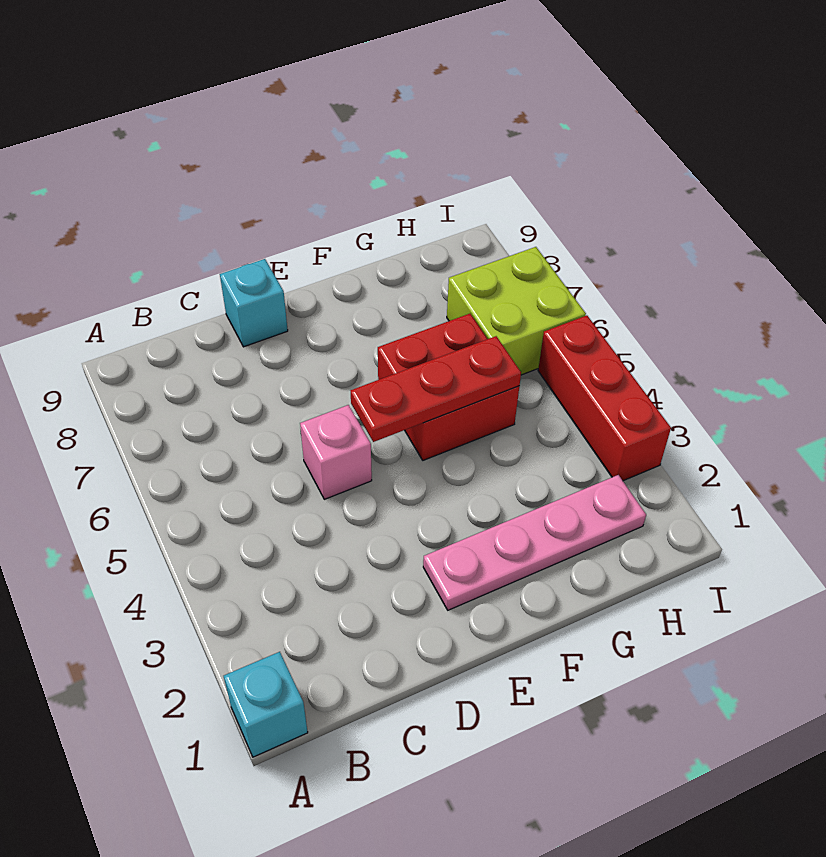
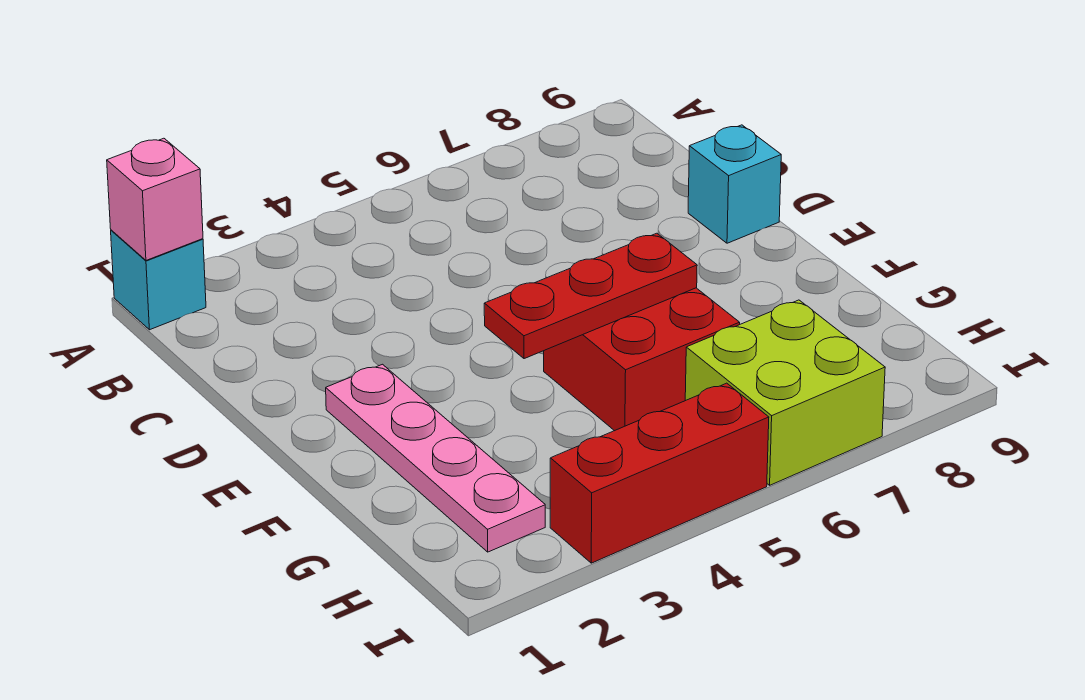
pink 1x1 brick [300,405,372,499] -> pink 1x1 brick moved to [107,138,203,260]
red 1x3 plate [351,336,521,442] -> red 1x3 plate turned to [484,233,697,359]

